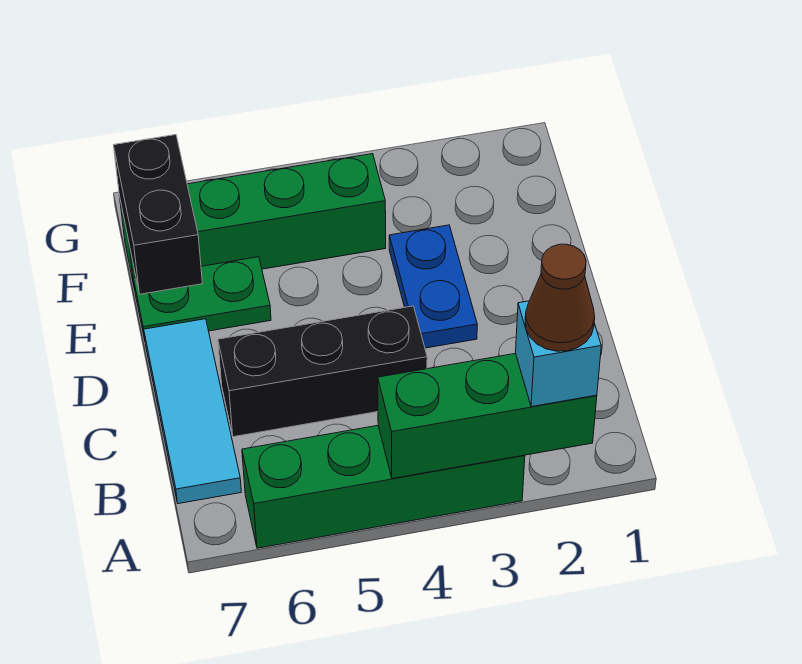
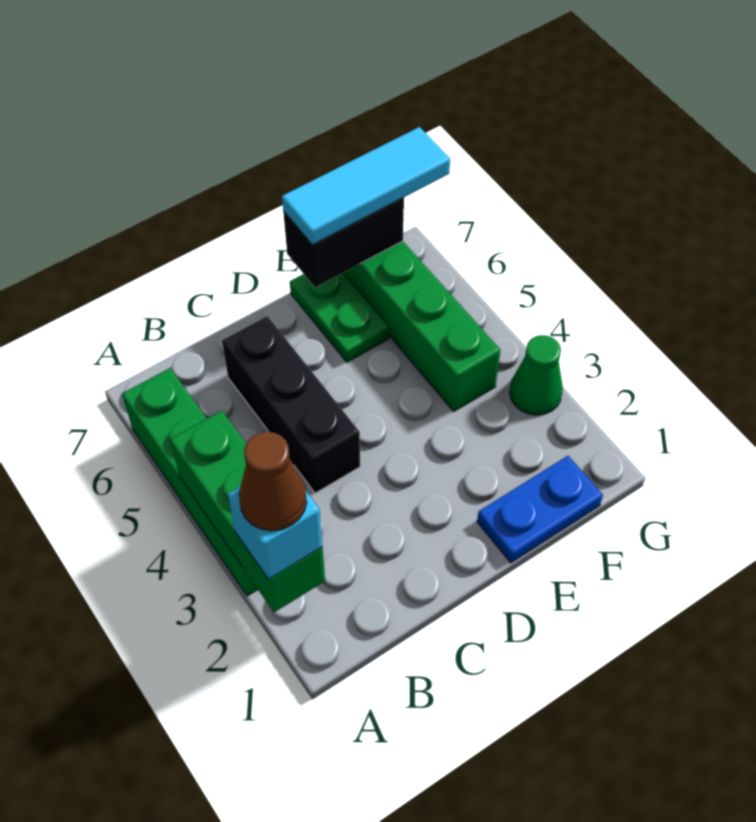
cyan 1x3 tile [144,319,241,504] -> cyan 1x3 tile moved to [282,127,450,245]
blue 1x2 plate [389,225,477,348] -> blue 1x2 plate moved to [477,456,603,563]
none -> green 1x1 cone [510,335,563,415]

